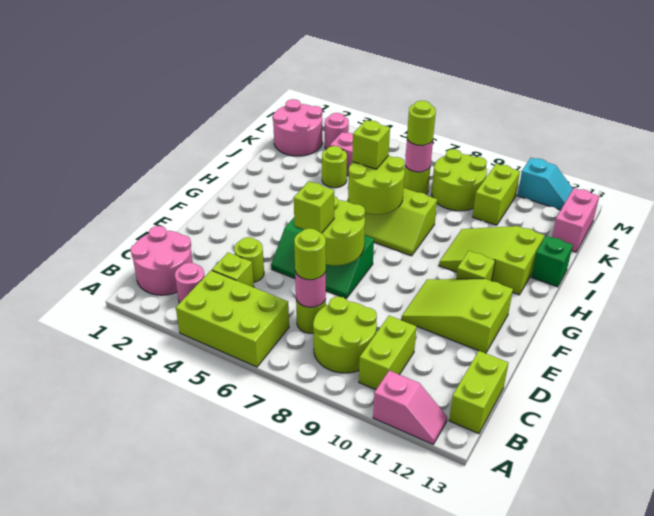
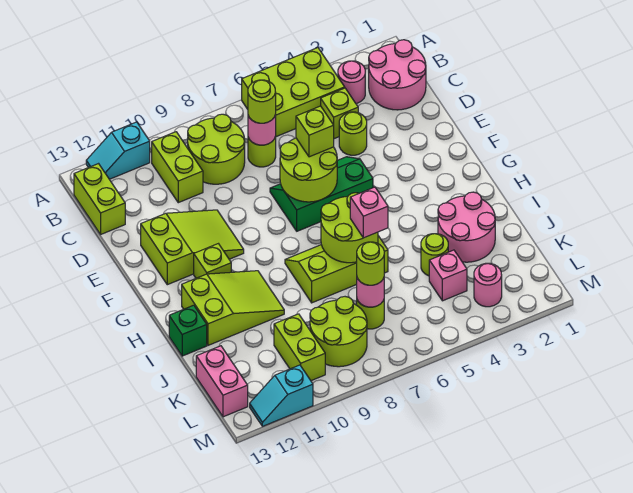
pink 1x2 slope [373,370,447,444] -> cyan 1x2 slope [86,122,150,179]
lime 1x1 brick [352,120,390,169] -> pink 1x1 brick [350,187,388,238]
pink 2x2 round brick [273,99,322,156] -> pink 2x2 round brick moved to [438,192,495,262]

